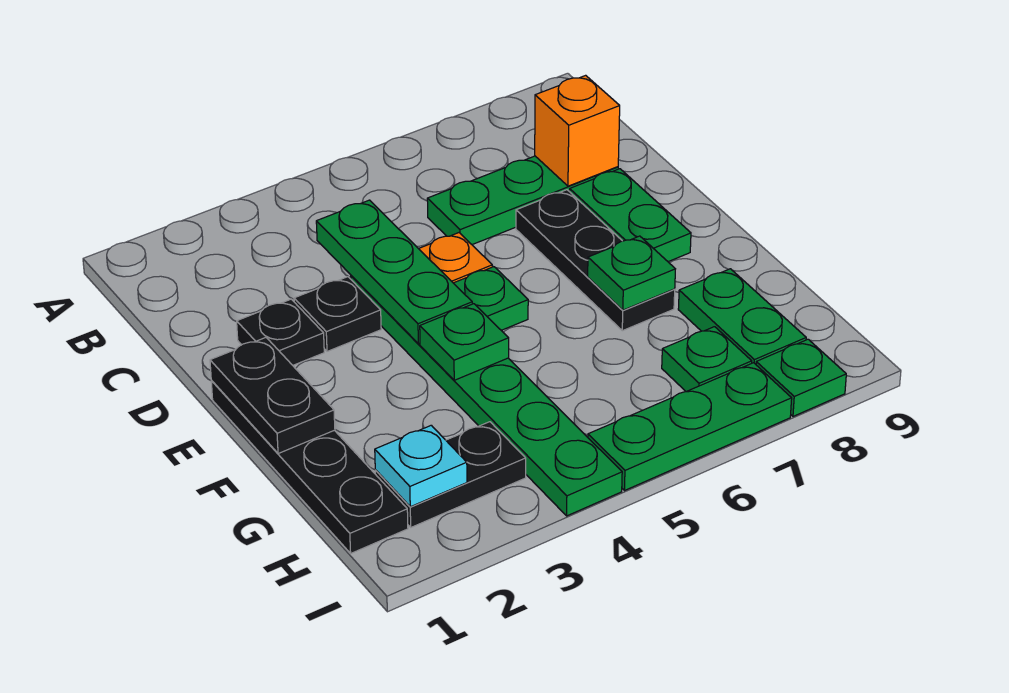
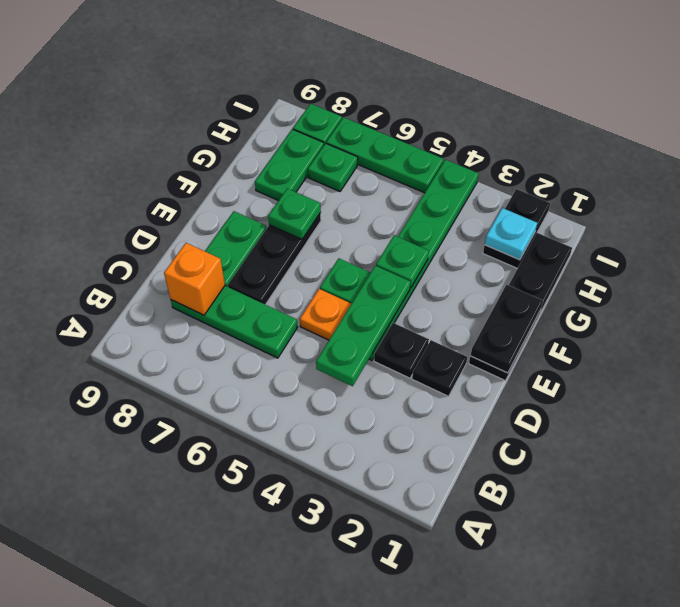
black 1x2 plate [375,422,526,527] -> black 1x2 plate turned to [483,189,551,268]

